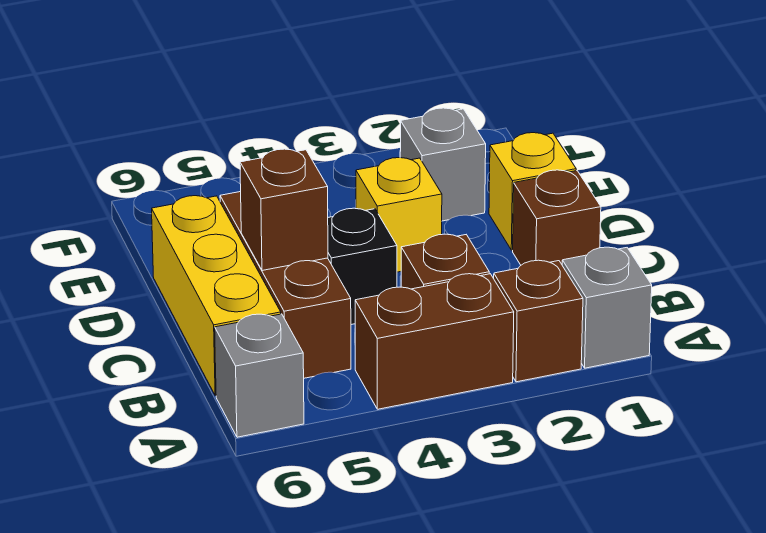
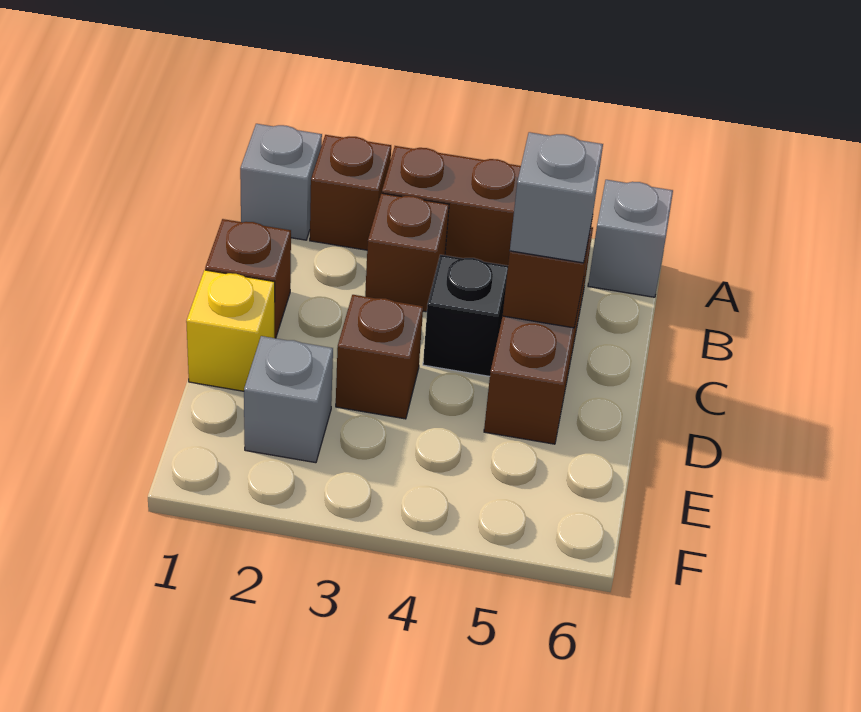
yellow 1x3 brick [152,196,281,396] -> none
none -> grey 1x1 brick [510,132,603,263]
yellow 1x1 brick [356,158,442,272] -> brown 1x1 brick [336,295,423,419]

